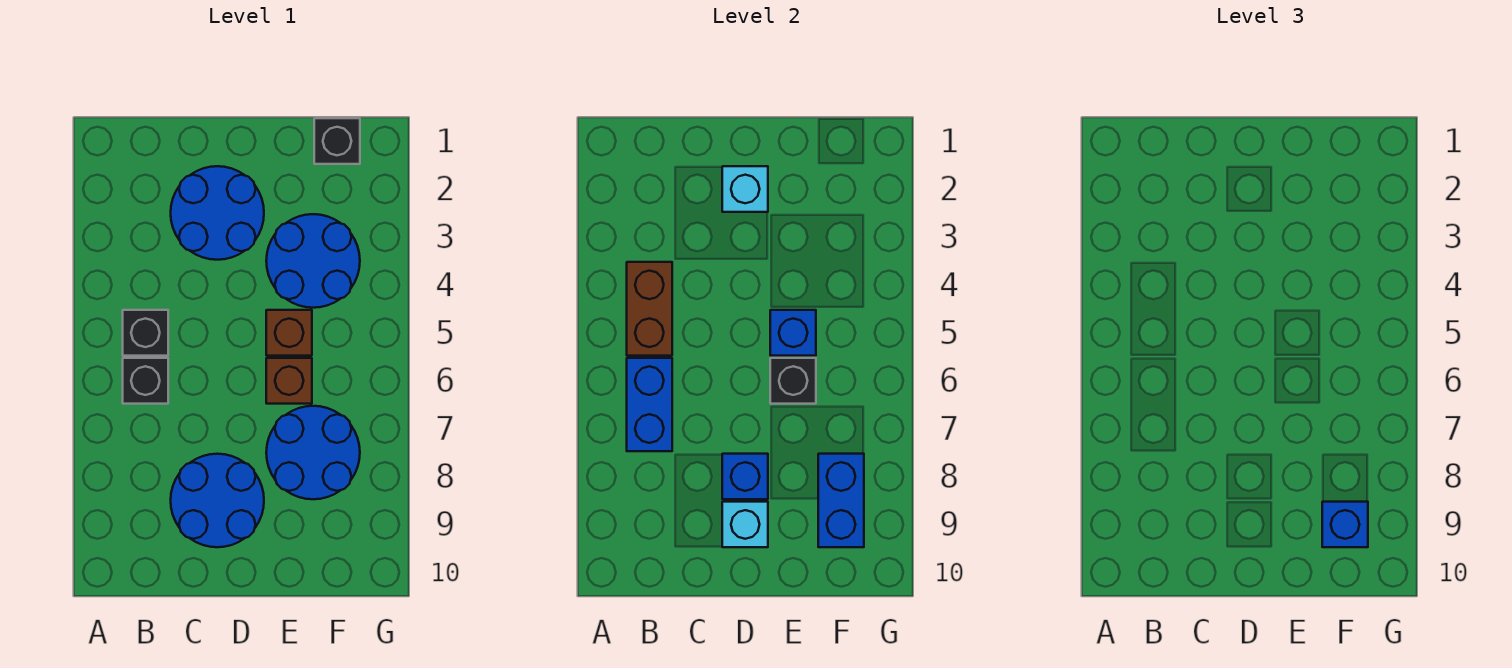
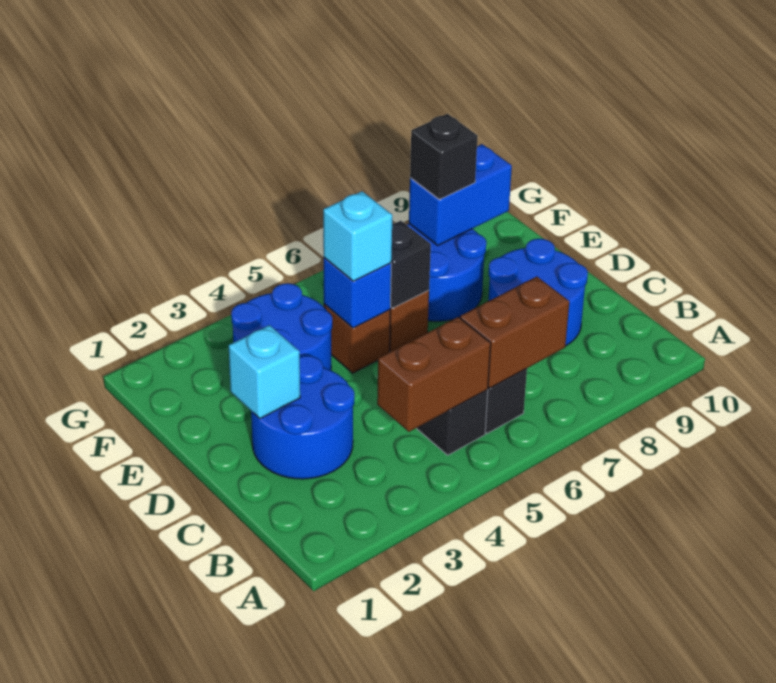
blue 1x2 brick [627,358,672,451] -> brown 1x2 brick [460,277,570,388]
blue 1x1 brick [722,454,768,499] -> none
cyan 1x1 brick [722,502,768,547] -> cyan 1x1 brick moved to [323,191,392,281]
black 1x1 brick [314,118,360,164] -> black 1x1 brick moved to [410,114,478,199]
blue 1x1 brick [1322,502,1368,547] -> none

